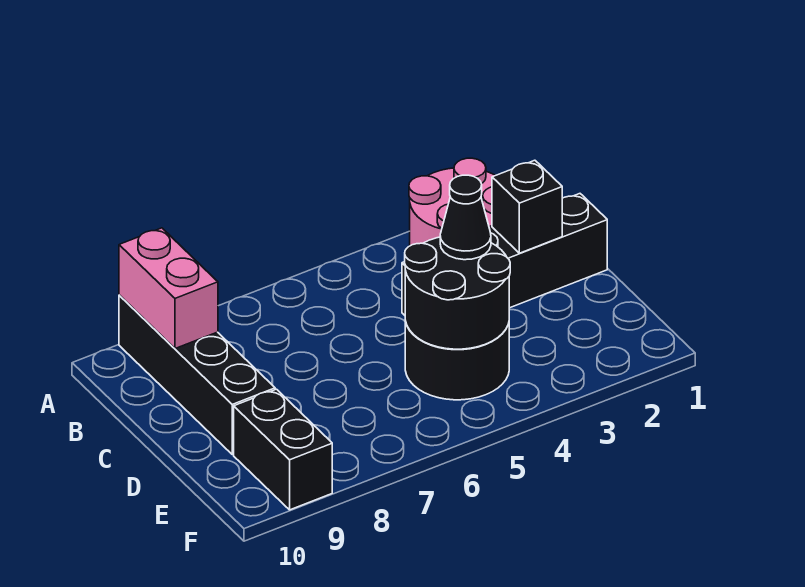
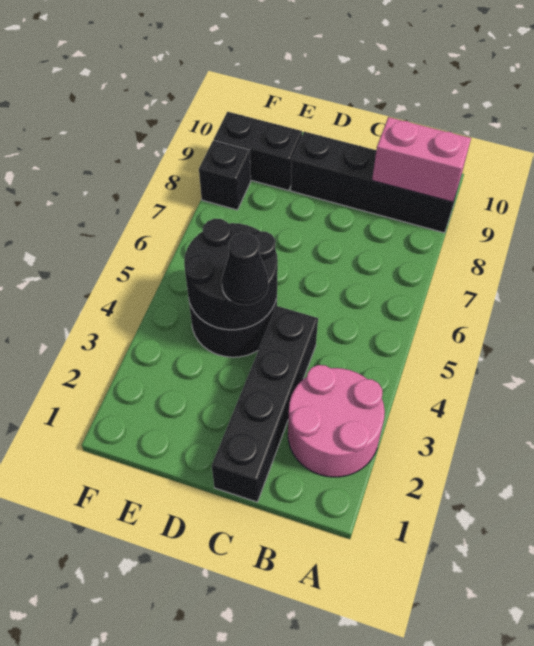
black 1x1 brick [492,160,562,253] -> black 1x1 brick moved to [199,140,251,210]

